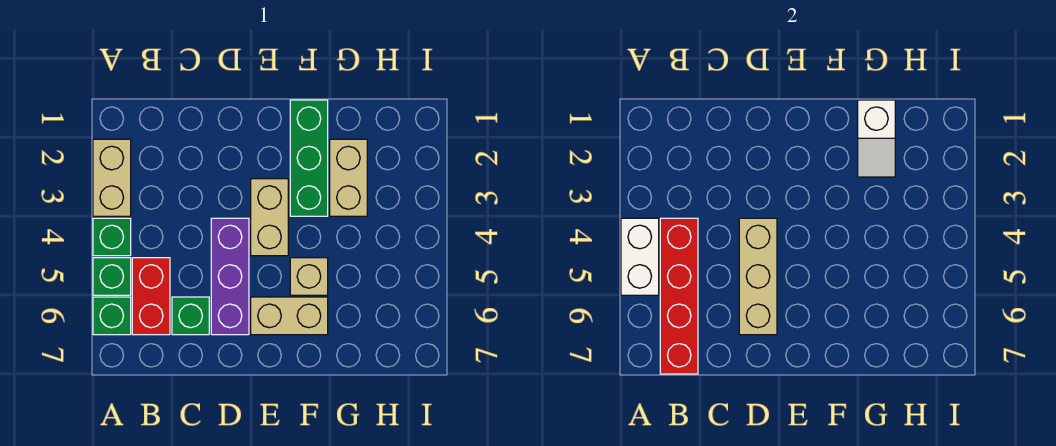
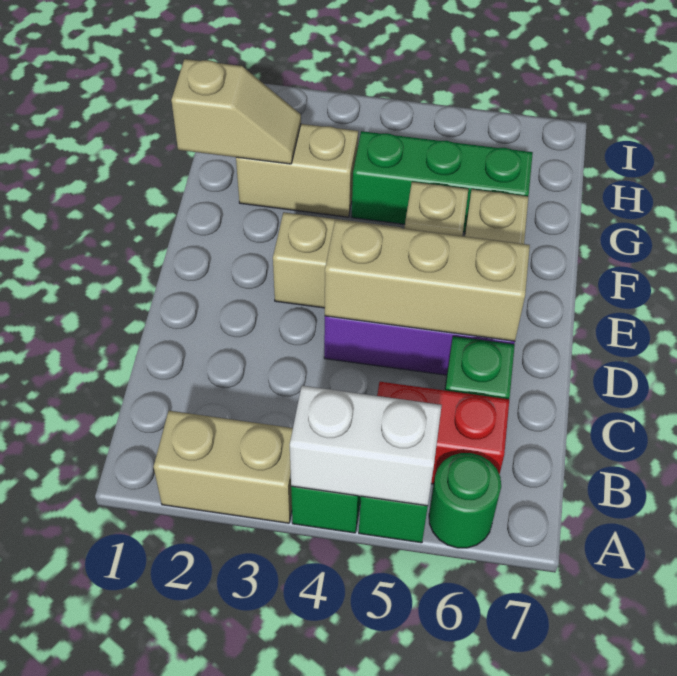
green 1x1 brick [93,297,131,335] -> green 1x1 round brick [429,453,501,548]
red 1x4 brick [660,218,698,374] -> none
green 1x3 brick [290,100,328,216] -> green 1x3 brick moved to [352,131,533,232]
white 1x2 slope [858,100,895,177] -> tan 1x2 slope [171,59,301,164]

